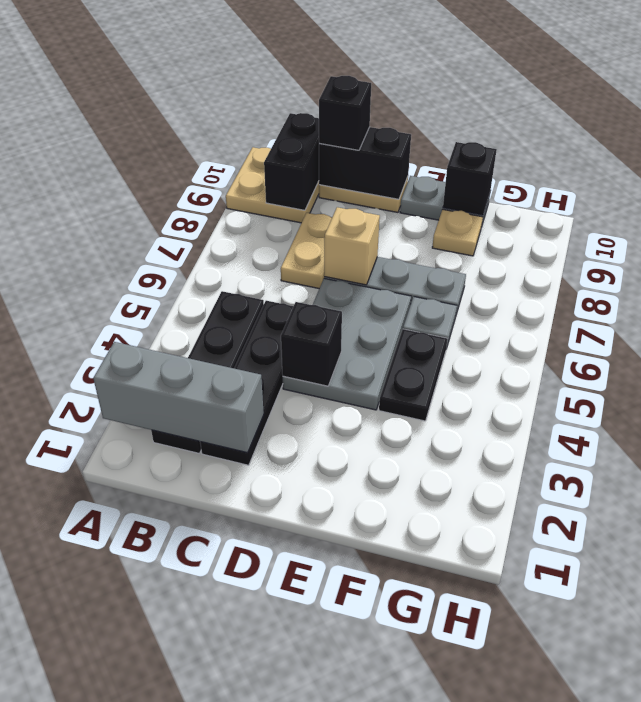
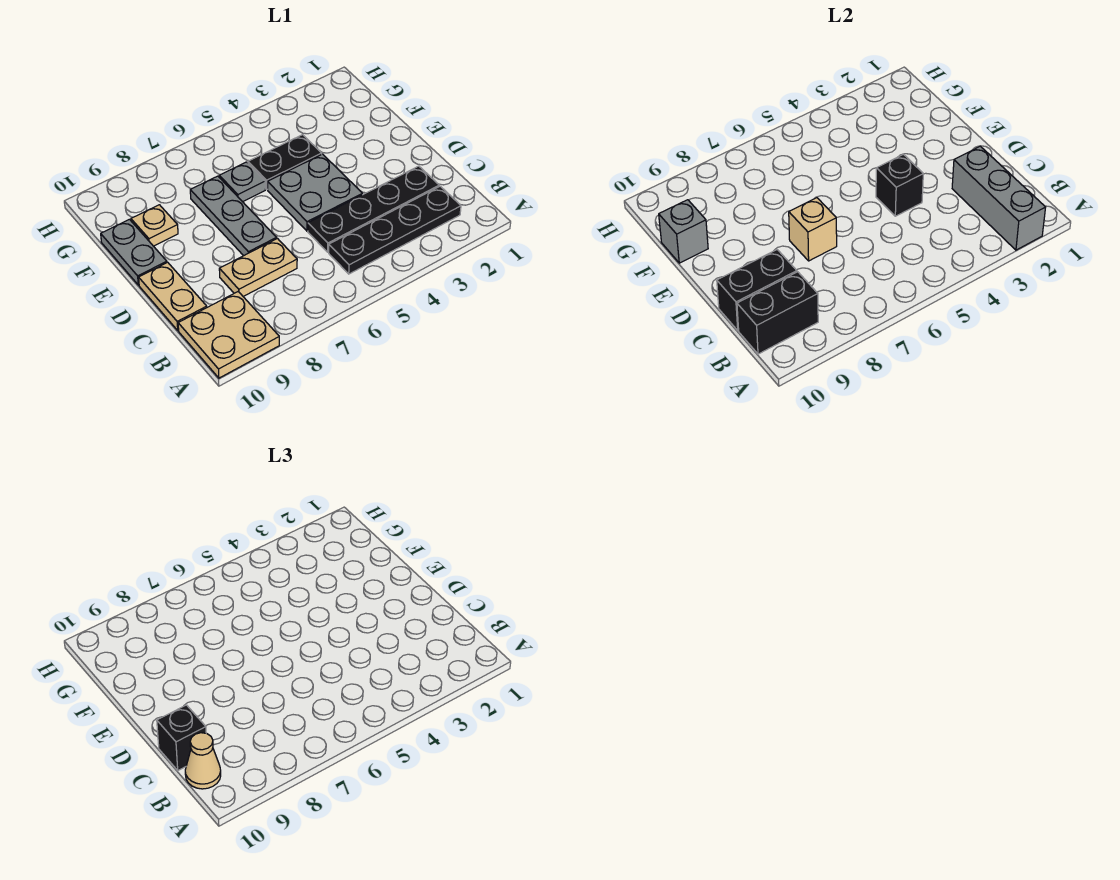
none -> tan 1x1 cone [185,733,221,789]
black 1x2 brick [319,127,411,199] -> black 1x2 brick turned to [717,250,797,330]
grey 2x3 plate [283,279,411,410] -> grey 2x2 plate [268,154,362,231]
black 1x1 brick [443,142,497,215] -> grey 1x1 brick [659,200,708,263]

